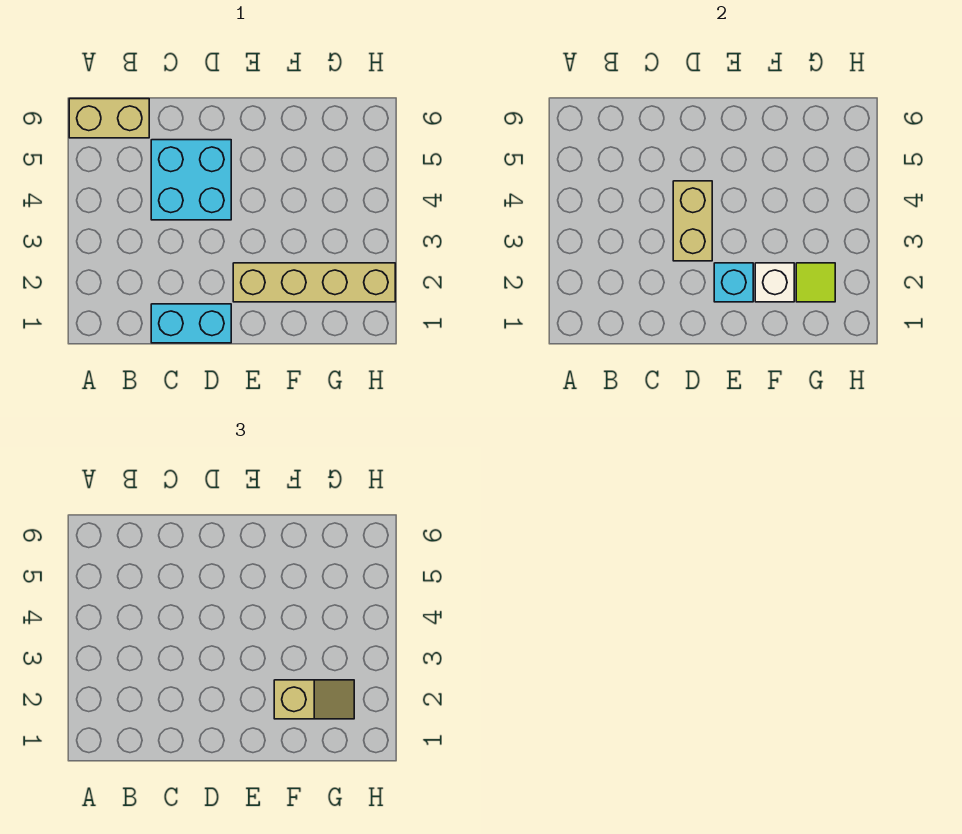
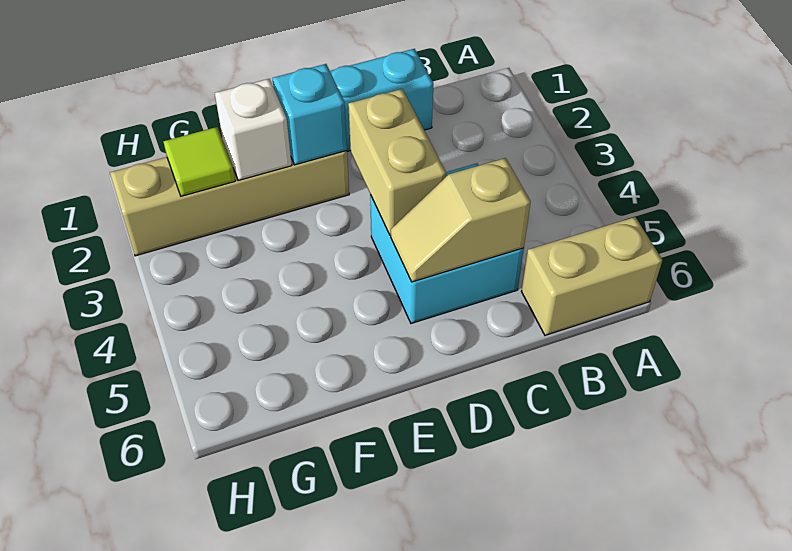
tan 1x2 slope [274,680,354,719] -> tan 1x2 slope moved to [391,158,531,282]

